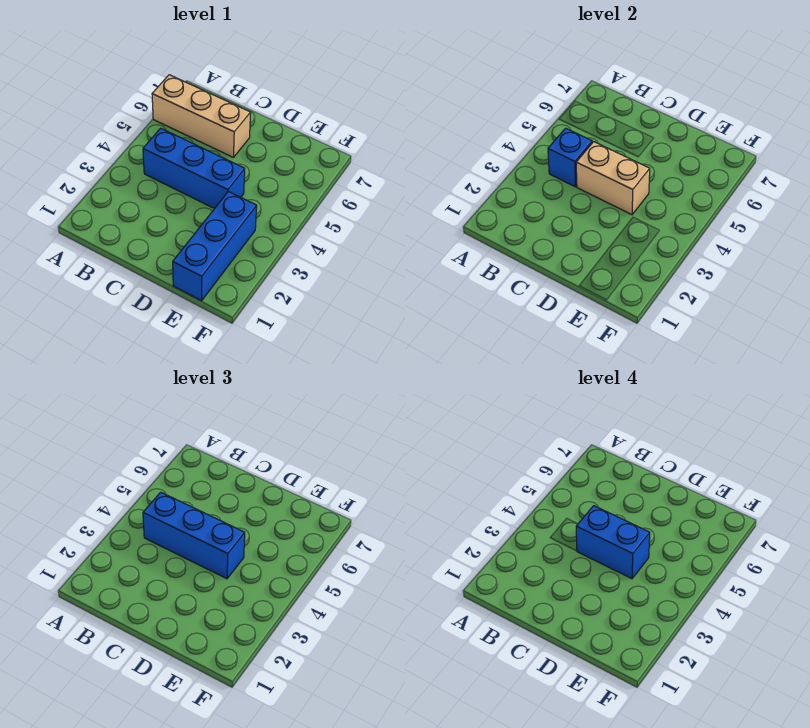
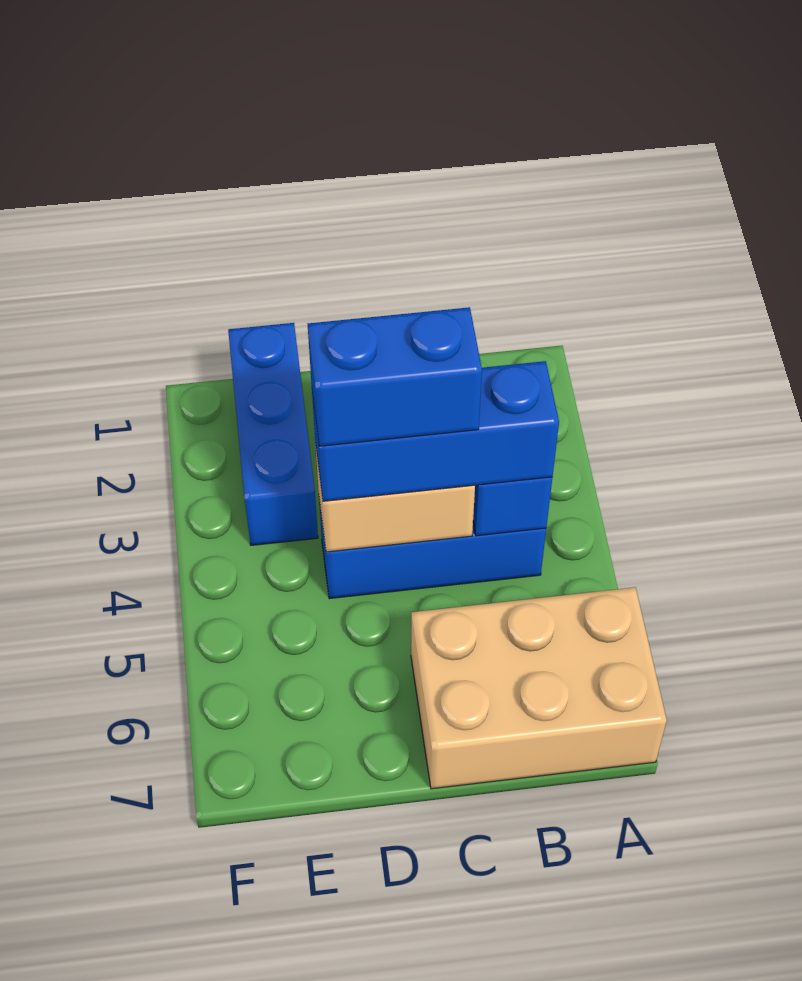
tan 1x3 brick [152,75,251,158] -> tan 2x3 brick [411,587,667,789]

